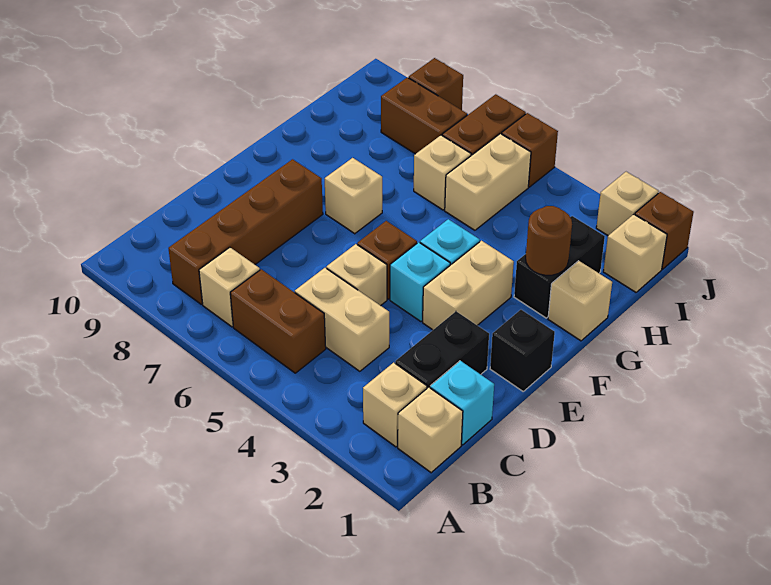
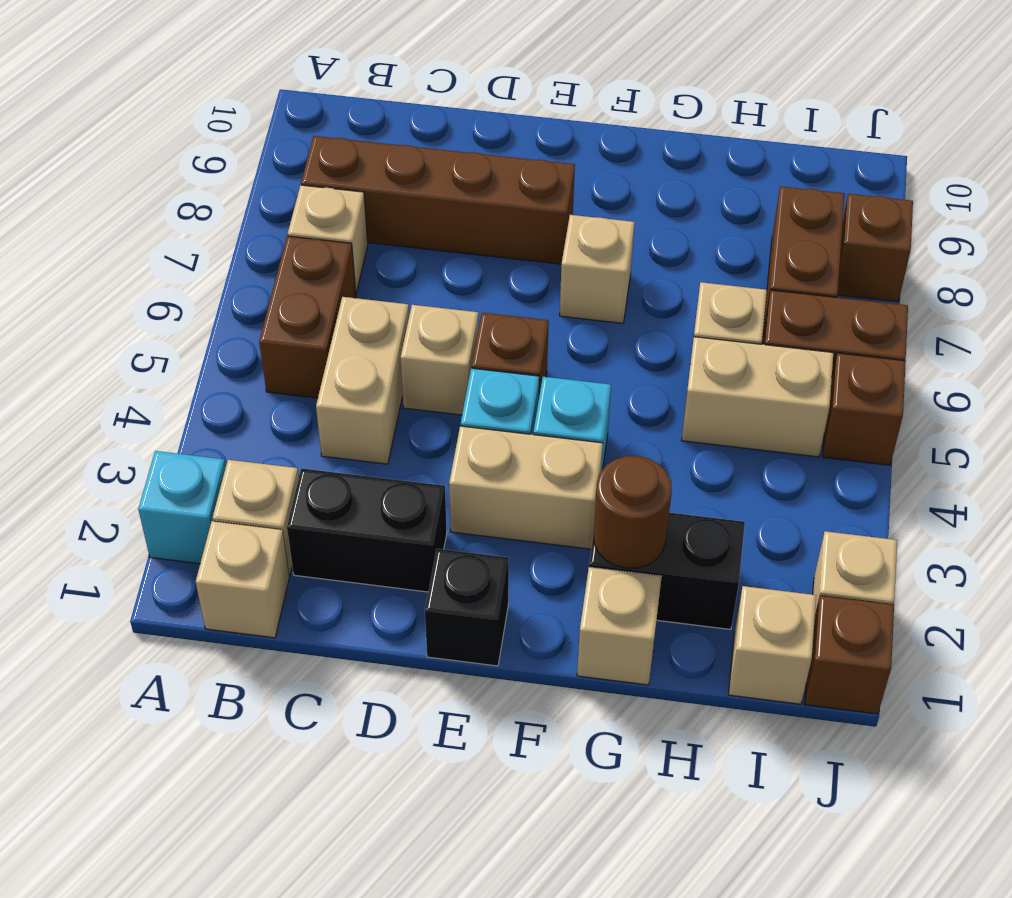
cyan 1x1 brick [430,361,494,445] -> cyan 1x1 brick moved to [138,451,226,564]

